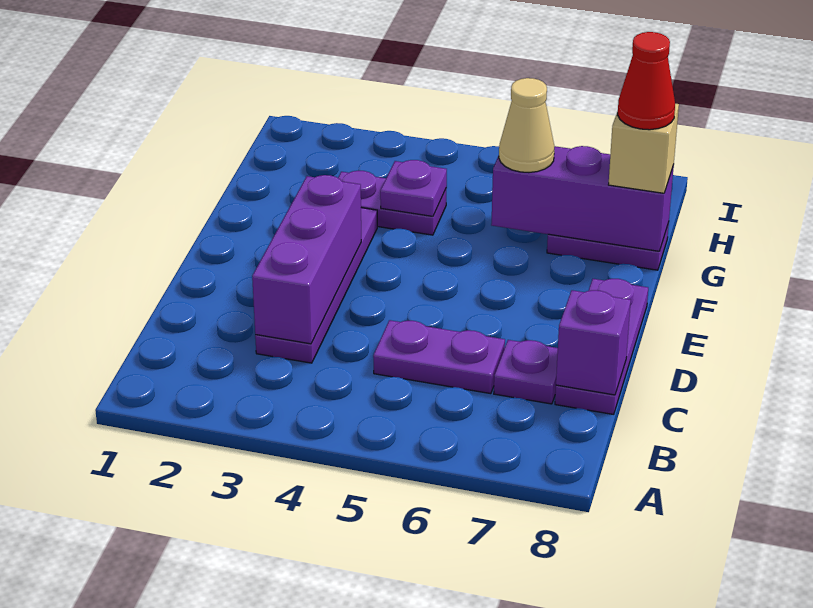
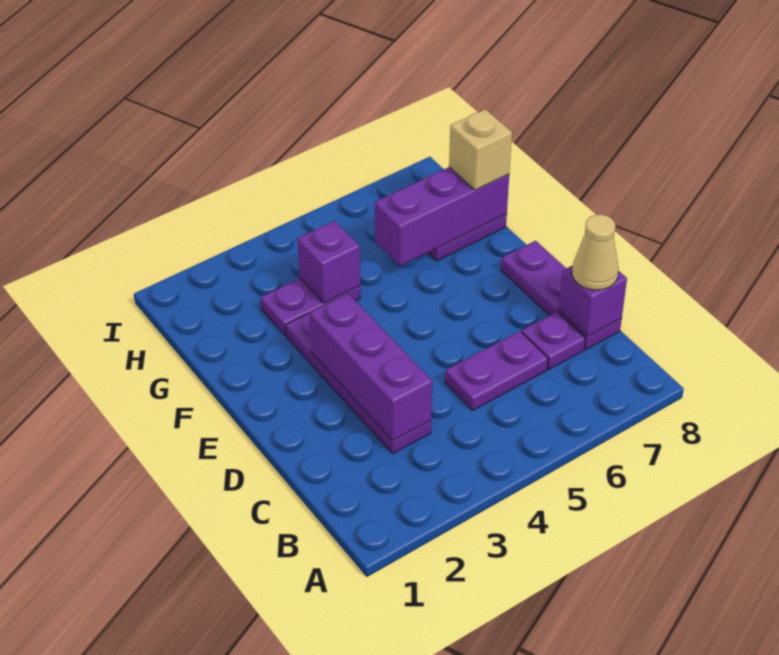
purple 1x1 plate [380,160,447,216] -> purple 1x1 brick [297,221,360,303]
tan 1x1 cone [499,78,555,172] -> tan 1x1 cone moved to [572,215,619,290]
red 1x1 cone [618,32,675,130] -> none

